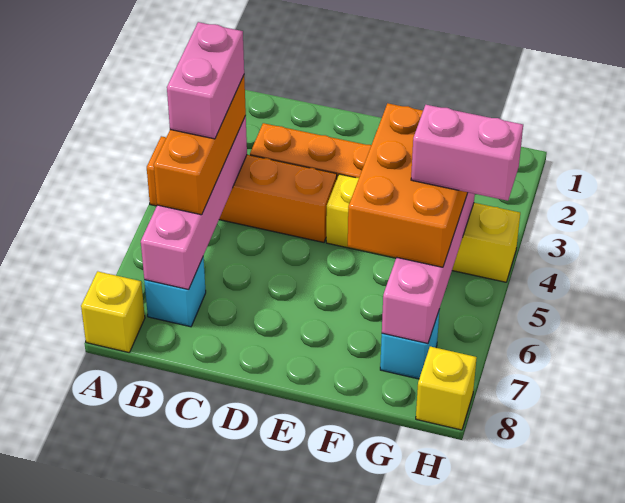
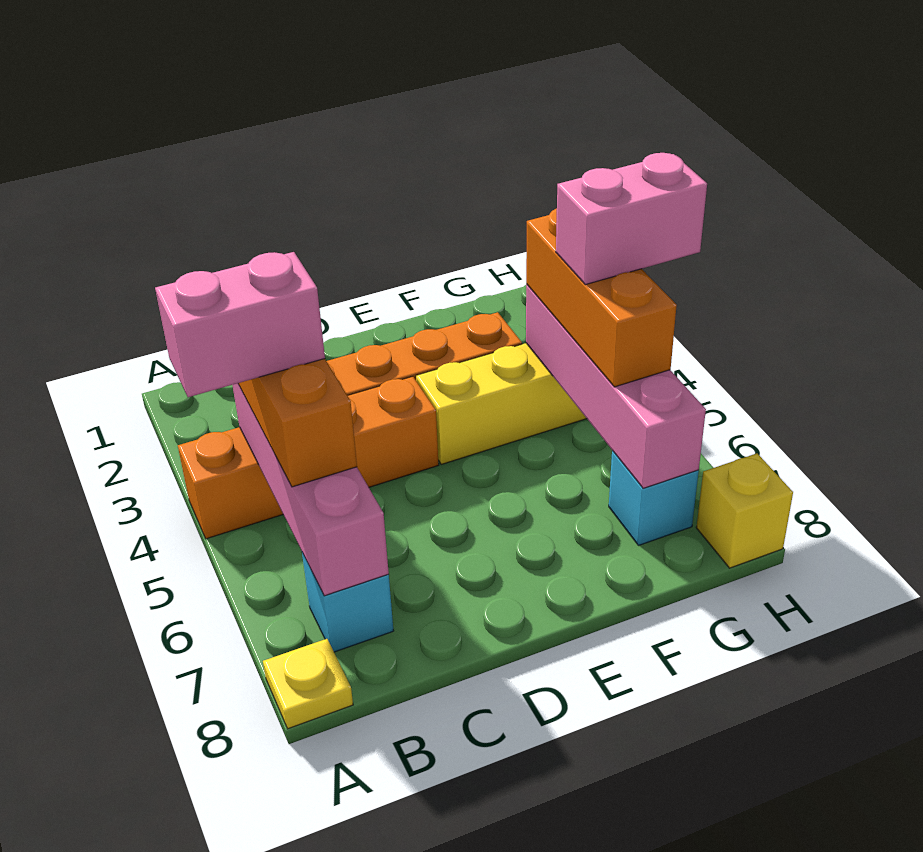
yellow 1x1 brick [81,271,145,352] -> yellow 1x1 plate [263,639,353,729]
pink 1x2 brick [167,22,244,139] -> pink 1x2 brick turned to [155,252,325,397]
orange 2x3 brick [348,103,468,267] -> orange 1x3 brick [526,208,677,387]

